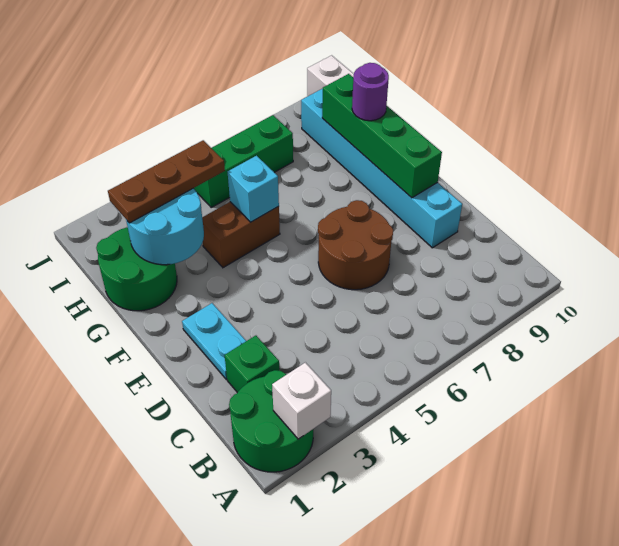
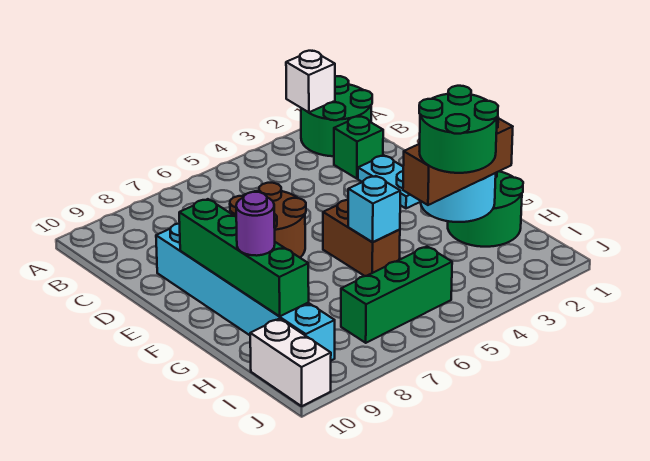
brown 1x2 brick [202,202,280,268] -> brown 1x2 brick turned to [323,200,400,276]
brown 1x3 plate [108,140,225,223] -> brown 1x3 brick [403,117,513,205]
none -> green 2x2 round brick [419,86,498,173]

